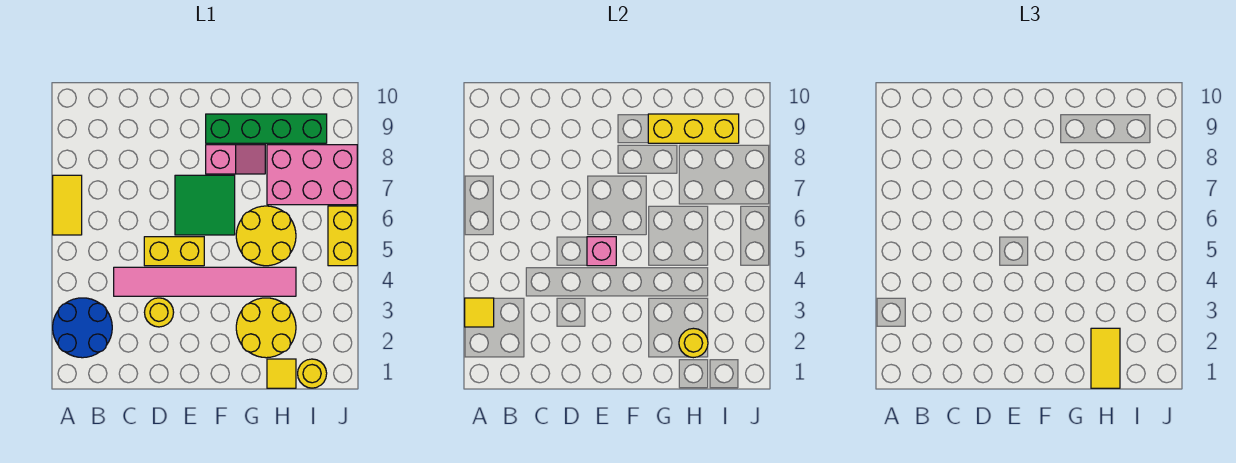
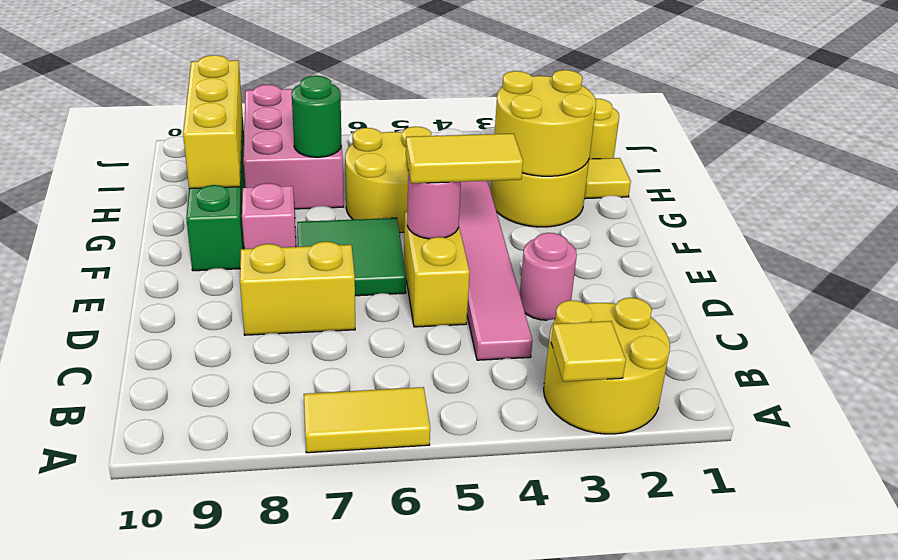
blue 2x2 round brick [53,298,112,358] -> yellow 2x2 round brick [544,298,670,434]
yellow 1x1 round brick [144,298,174,327] -> pink 1x1 round brick [520,233,577,320]
pink 1x1 brick [587,237,616,266] -> pink 1x1 round brick [407,171,461,239]
yellow 1x2 tile [1091,328,1120,388] -> yellow 1x2 tile moved to [406,134,523,183]
yellow 1x1 round brick [679,328,708,358] -> yellow 2x2 round brick [495,70,596,176]
none -> green 1x1 round brick [292,76,341,157]
yellow 1x2 brick [328,206,357,266] -> yellow 1x2 brick moved to [240,242,355,335]

